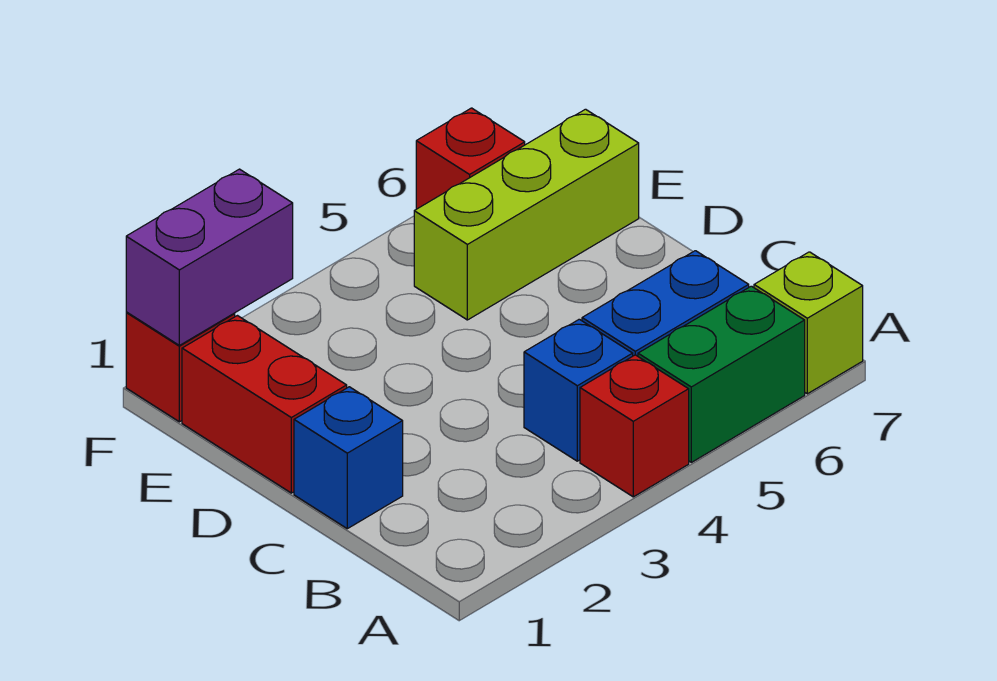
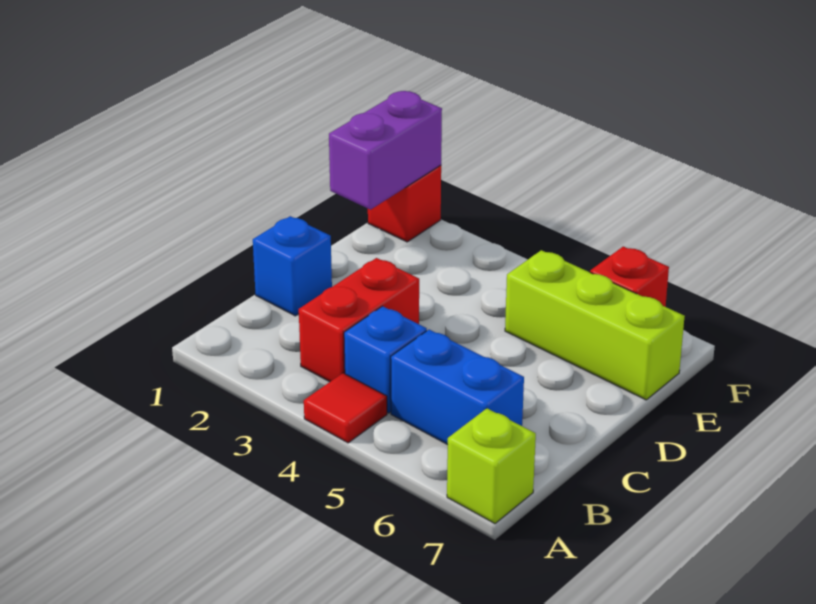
red 1x1 brick [580,355,689,497] -> red 1x1 tile [304,373,387,443]
green 1x2 brick [638,286,805,462] -> none
red 1x2 brick [182,316,347,493] -> red 1x2 brick moved to [299,258,419,382]
purple 1x2 brick [126,169,293,345] -> purple 1x2 brick turned to [329,91,442,210]

